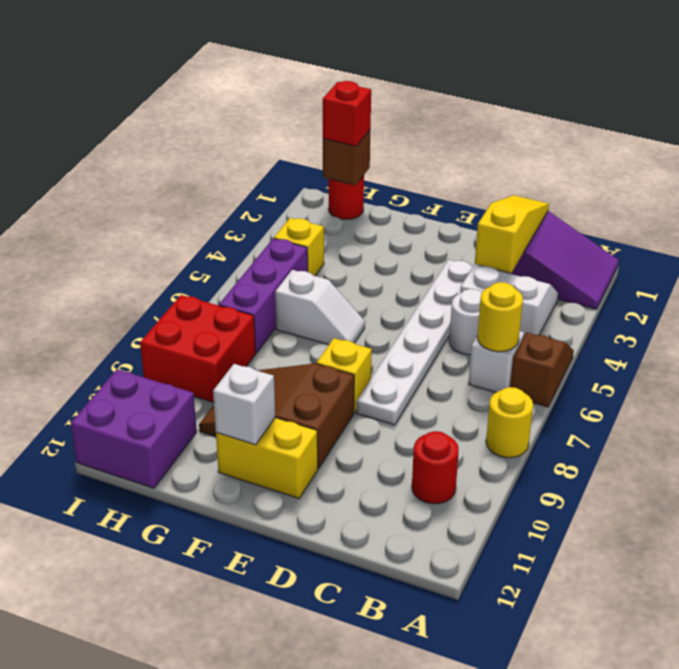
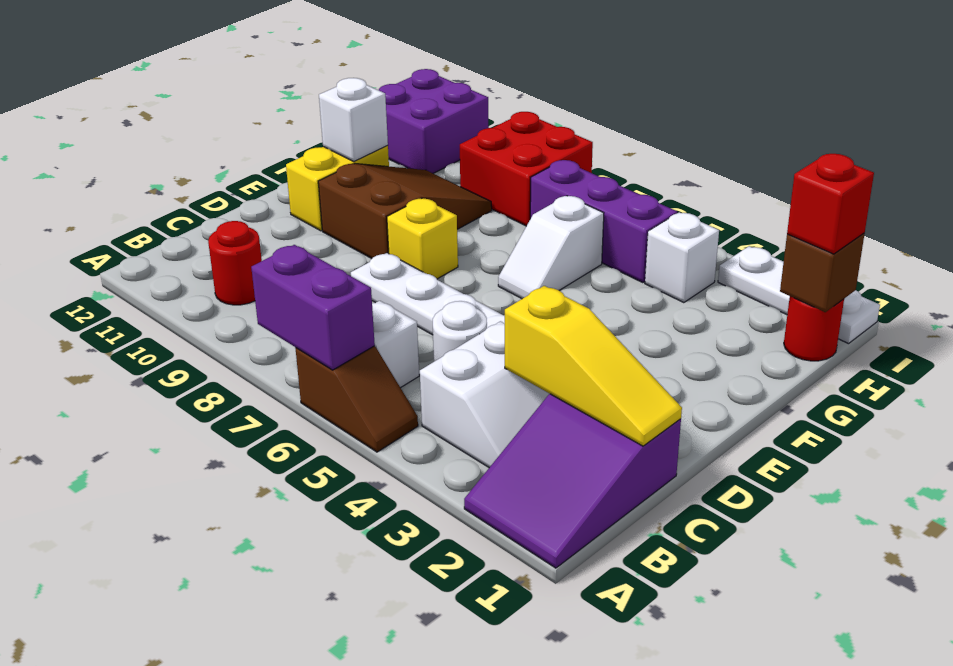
none -> purple 1x2 brick [251,245,375,370]
yellow 1x1 round brick [486,387,533,458] -> none
yellow 1x1 round brick [477,282,523,352] -> none
yellow 1x1 brick [274,218,324,276] -> white 1x1 brick [645,212,719,303]
none -> white 1x3 plate [718,246,880,344]

